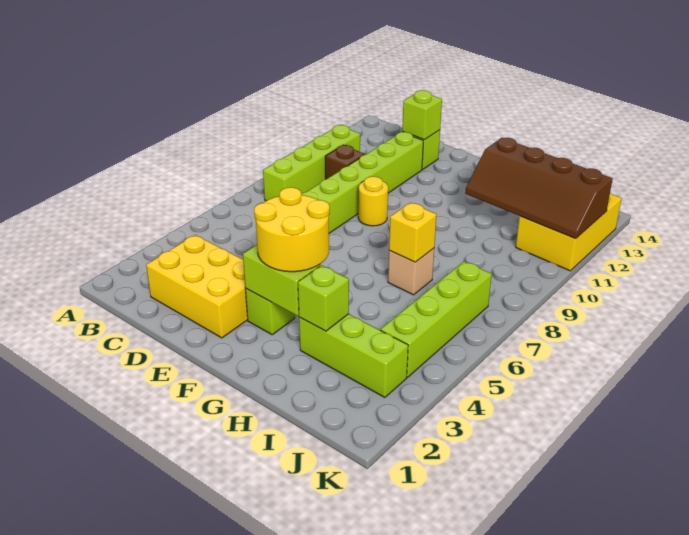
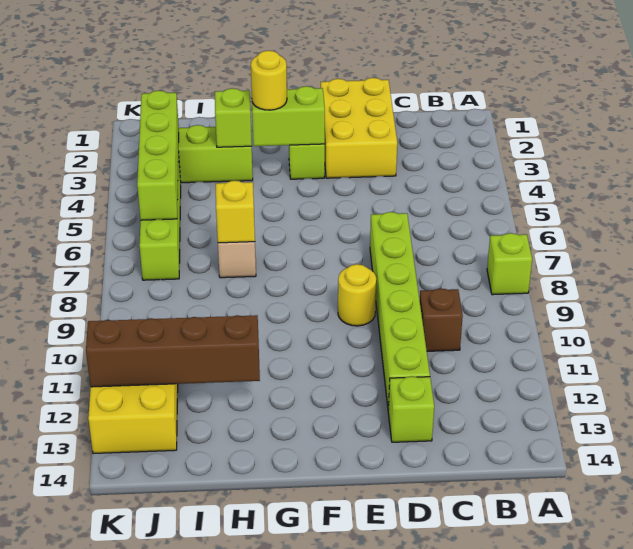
lime 1x4 brick [263,125,360,201] -> lime 1x4 brick moved to [137,91,179,220]
yellow 2x3 brick [146,235,248,338] -> yellow 2x3 brick turned to [321,78,397,178]
lime 1x1 brick [402,90,442,140] -> lime 1x1 brick moved to [487,233,532,295]
yellow 2x2 round brick [254,187,330,272] -> yellow 1x1 round brick [251,51,287,110]

